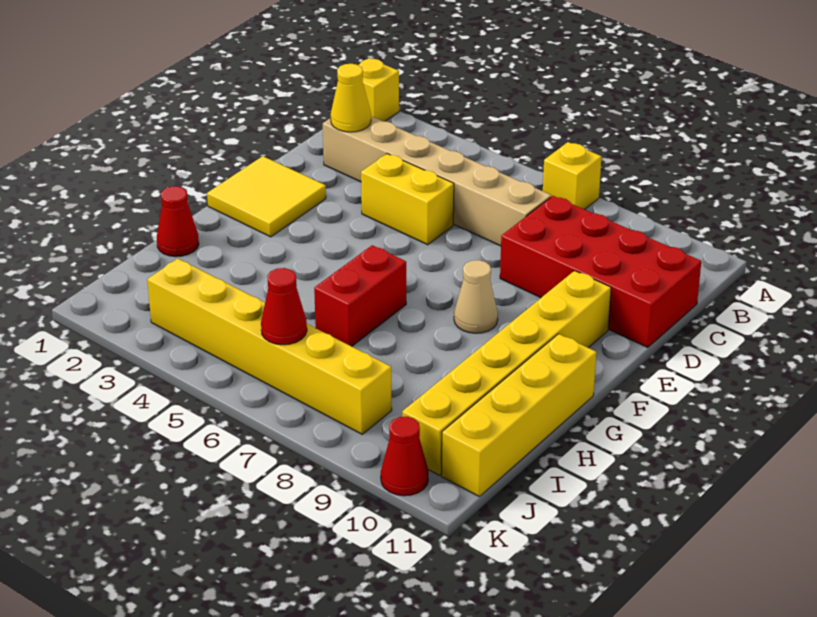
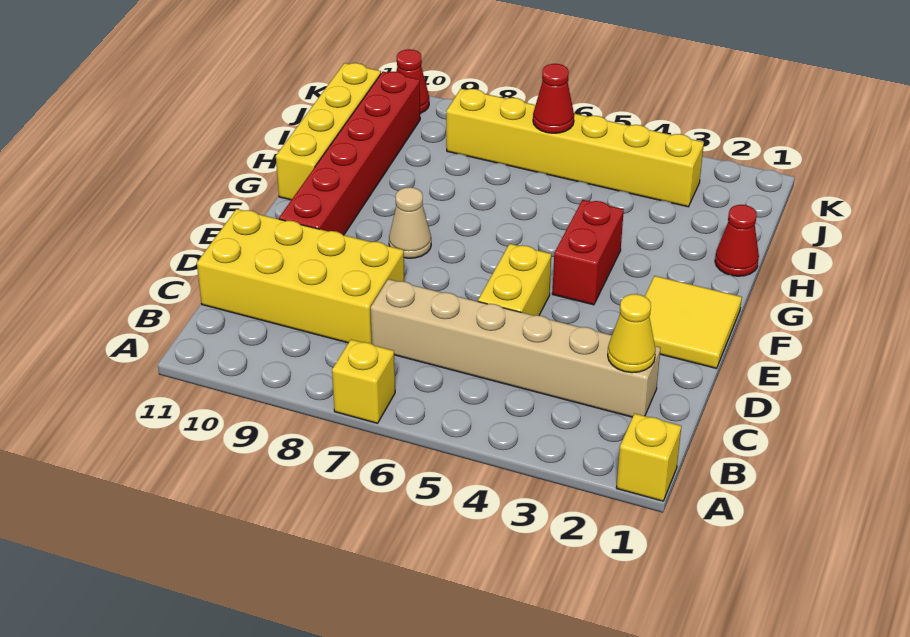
red 2x4 brick [500,196,701,348] -> yellow 2x4 brick [197,209,404,344]
yellow 1x2 brick [361,154,454,245] -> yellow 1x2 brick turned to [478,244,551,316]
yellow 1x6 brick [402,271,611,475] -> red 1x6 brick [279,72,420,235]
red 1x2 brick [314,245,406,346] -> red 1x2 brick moved to [552,200,624,305]

